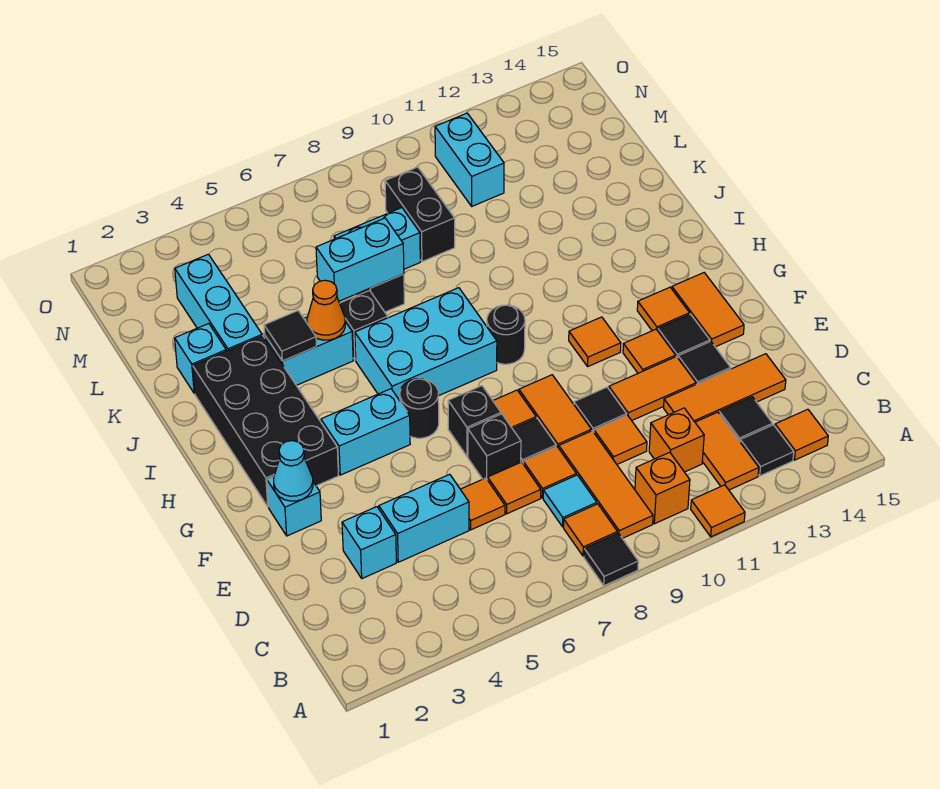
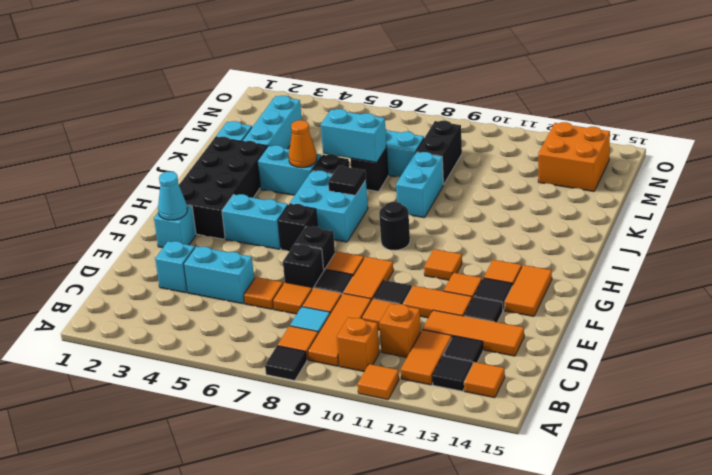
black 1x1 round brick [400,379,439,438] -> black 1x1 brick [278,204,317,251]
cyan 2x3 brick [355,288,497,401] -> cyan 2x2 brick [290,171,368,242]
black 1x1 tile [264,311,316,361] -> black 1x1 tile moved to [328,166,366,195]
cyan 1x2 brick [435,113,504,206] -> cyan 1x2 brick moved to [396,152,443,218]
none -> orange 2x2 brick [538,122,610,192]

